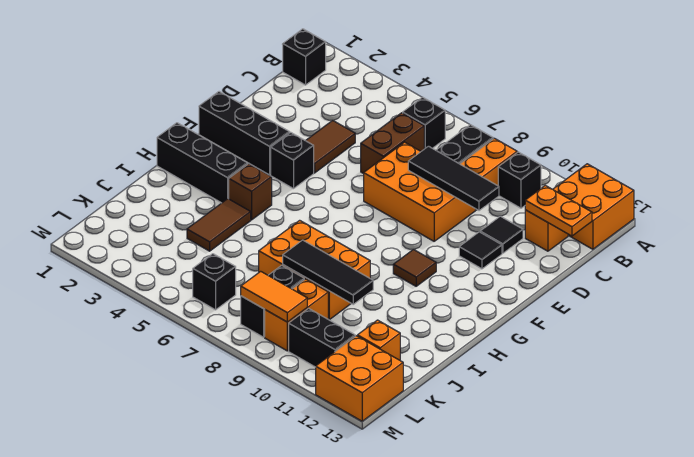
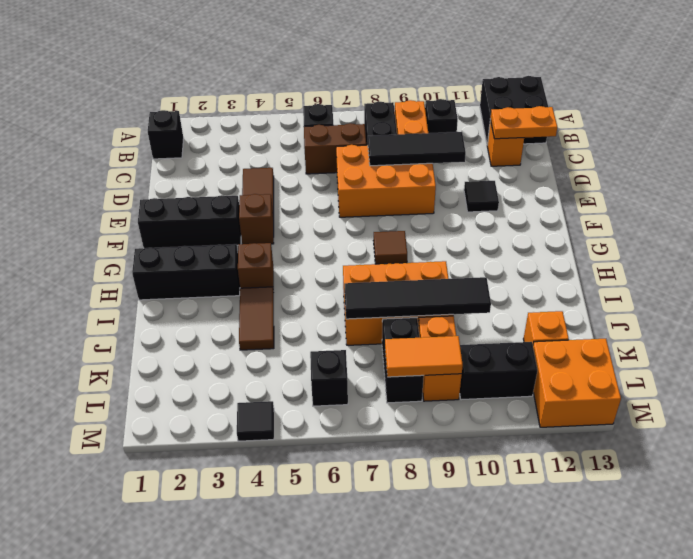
orange 2x2 brick [553,164,634,249] -> black 2x2 brick [480,76,548,145]
brown 1x2 brick [361,113,424,174] -> brown 1x2 brick turned to [304,123,366,174]
black 1x1 tile [480,216,523,253] -> black 1x1 tile moved to [237,401,274,441]
black 1x1 brick [271,132,314,189] -> brown 1x1 brick [239,194,274,244]
brown 1x1 tile [393,249,436,286] -> brown 1x1 tile moved to [373,231,407,264]
black 1x3 tile [283,240,373,304] -> black 1x4 tile [344,277,491,319]

